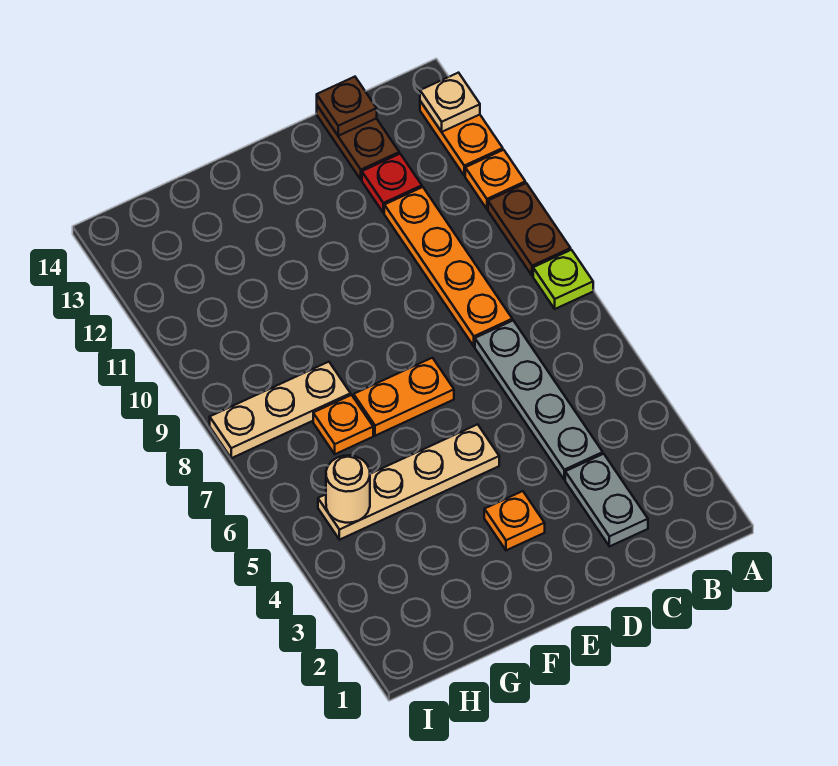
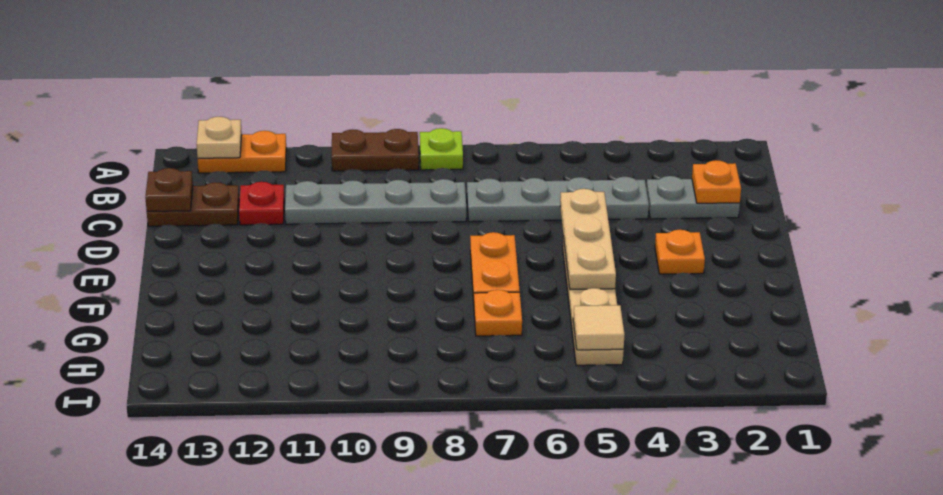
orange 1x1 plate [465,150,525,209] -> orange 1x1 plate moved to [692,160,741,203]
orange 1x4 plate [384,187,512,346] -> grey 1x4 plate [285,179,466,224]
tan 1x3 plate [210,362,351,458] -> tan 1x3 plate moved to [560,189,616,290]
tan 1x1 round brick [326,455,370,523] -> tan 1x1 tile [573,305,625,350]

